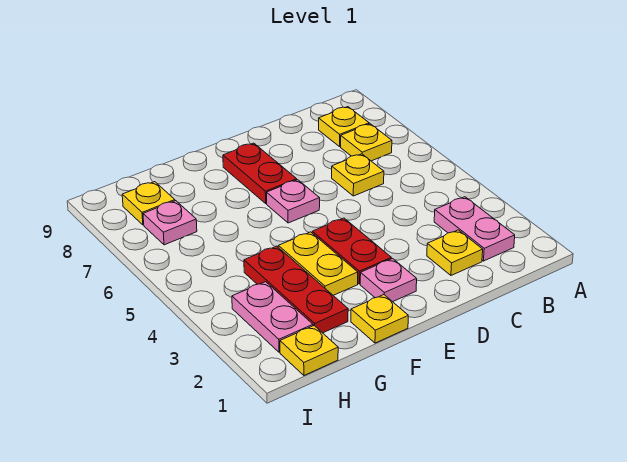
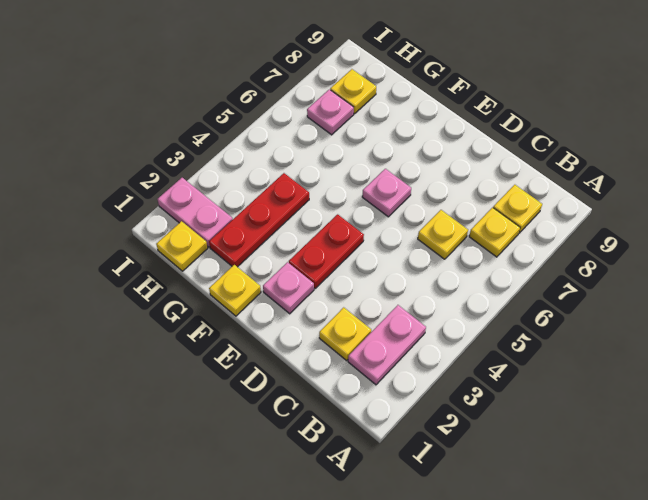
red 1x2 plate [223,143,297,203] -> none
yellow 1x2 plate [278,232,358,296] -> none
pink 1x2 plate [232,282,313,352] -> pink 1x2 plate turned to [157,178,233,247]

